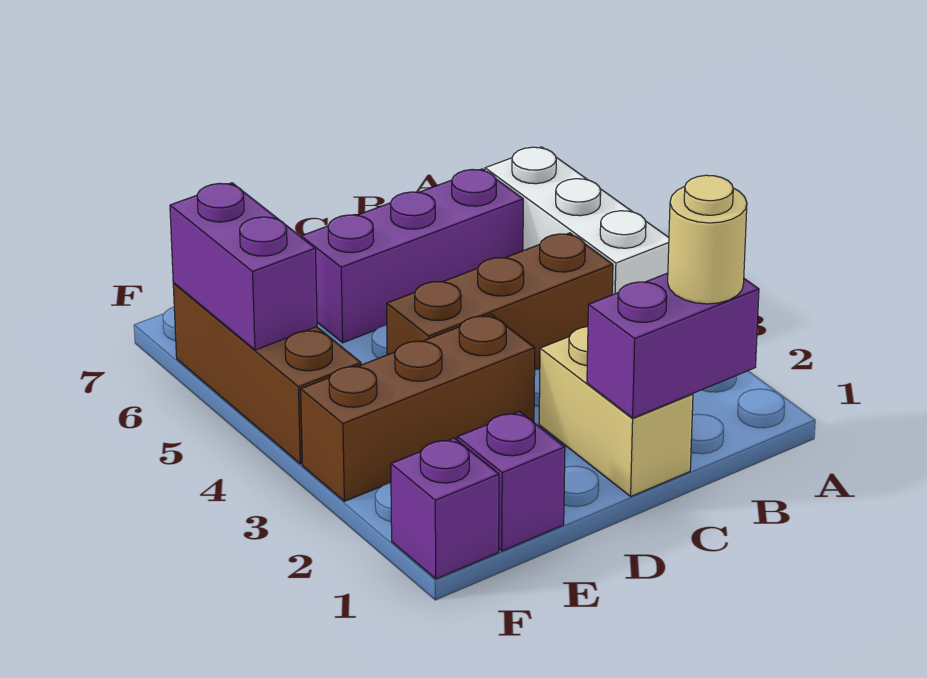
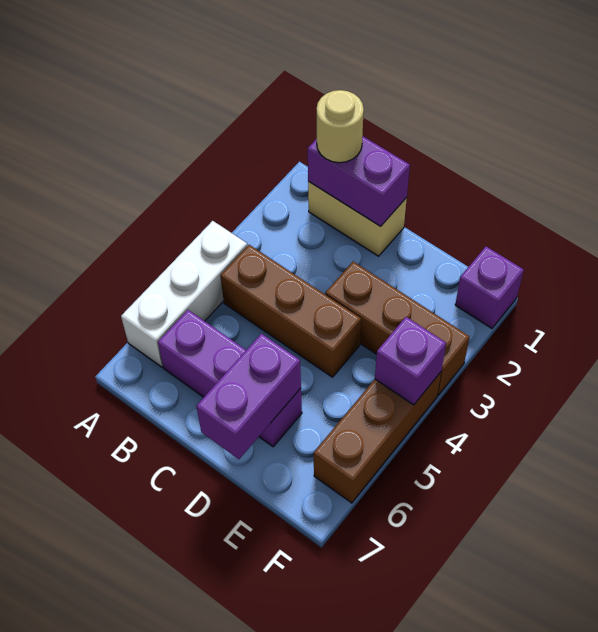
tan 1x2 brick [539,327,693,496] -> tan 1x2 brick turned to [308,181,407,256]
purple 1x1 brick [457,412,565,551] -> purple 1x1 brick moved to [375,317,446,405]
purple 1x2 brick [170,183,317,350] -> purple 1x2 brick moved to [196,334,301,459]

